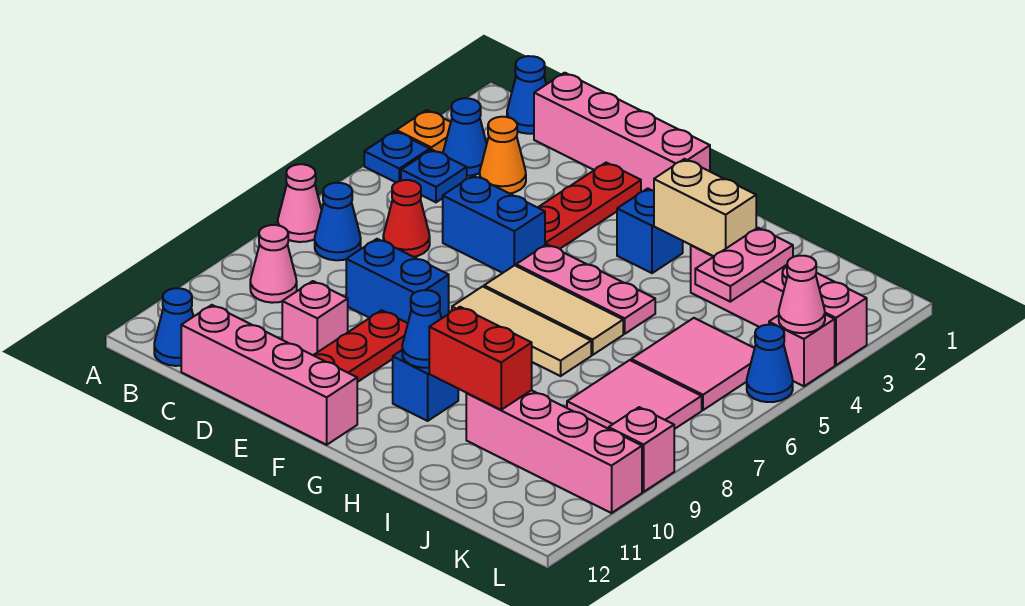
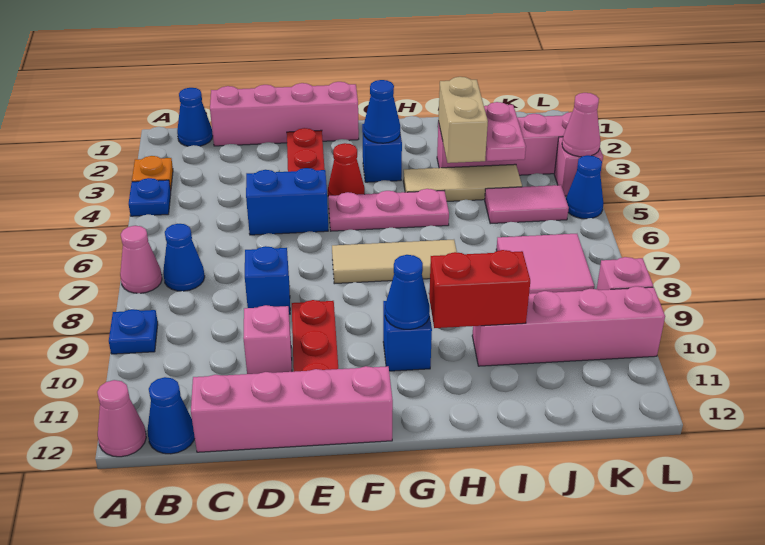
blue 1x1 cone [443,98,487,176] -> blue 1x1 cone moved to [364,80,400,143]
blue 1x1 plate [401,150,467,202] -> blue 1x1 plate moved to [109,309,158,354]
pink 1x1 cone [250,225,297,303] -> pink 1x1 cone moved to [97,380,146,457]
orange 1x1 cone [480,117,526,194] -> none
red 1x1 cone [383,180,430,257] -> red 1x1 cone moved to [328,143,365,196]
blue 1x2 brick [346,239,449,323] -> blue 1x1 brick [245,246,290,314]
tan 1x3 tile [484,265,623,355] -> tan 1x3 tile moved to [403,164,522,201]
tan 1x2 brick [654,159,756,256] -> tan 1x2 brick turned to [438,77,488,163]
pink 2x2 tile [631,318,755,410] -> pink 1x2 tile [485,185,569,224]

